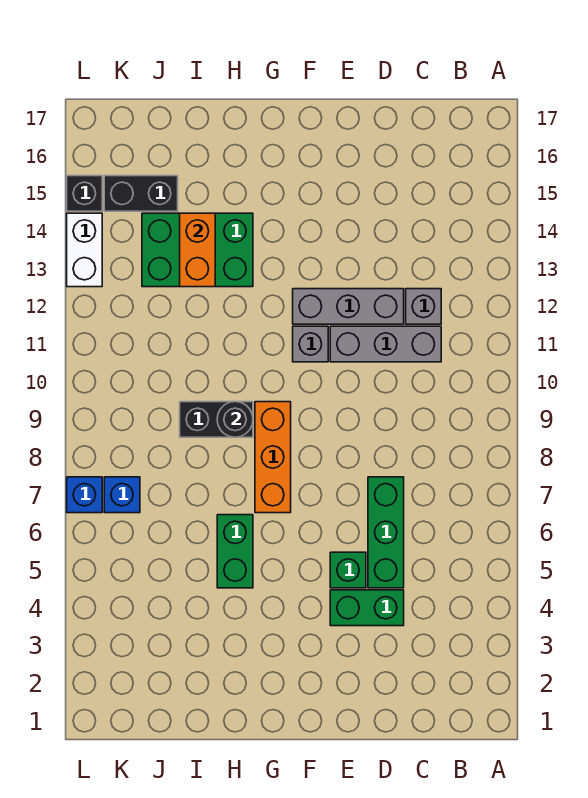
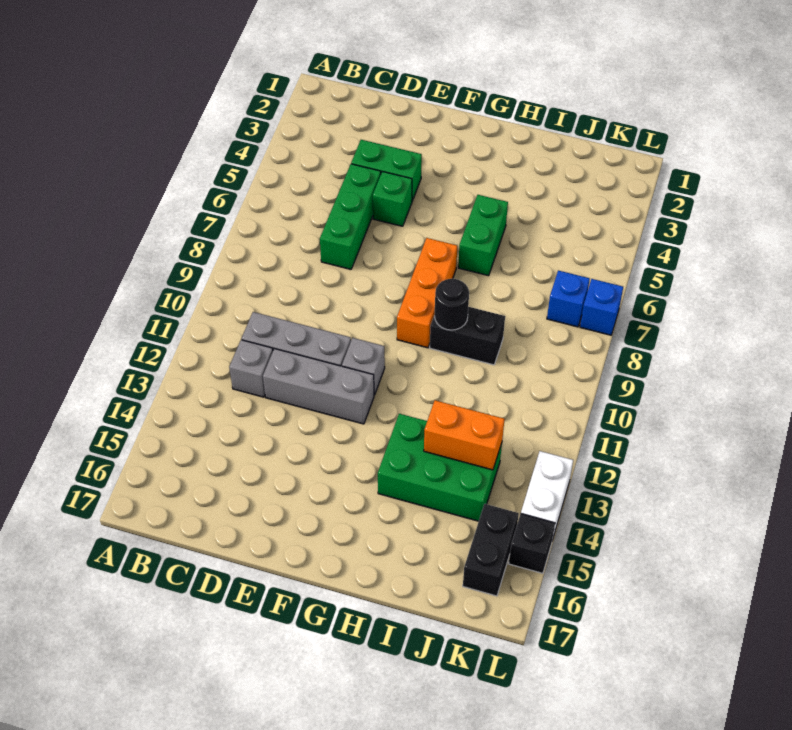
orange 1x2 brick [180,213,215,287] -> orange 1x2 brick turned to [424,400,505,470]
black 1x2 brick [104,176,178,211] -> black 1x2 brick turned to [463,504,519,596]

